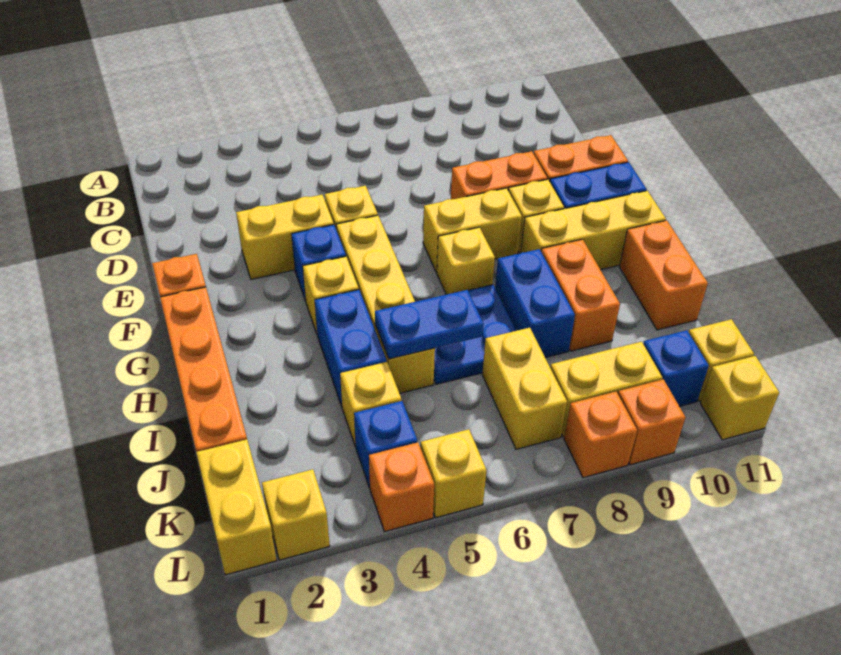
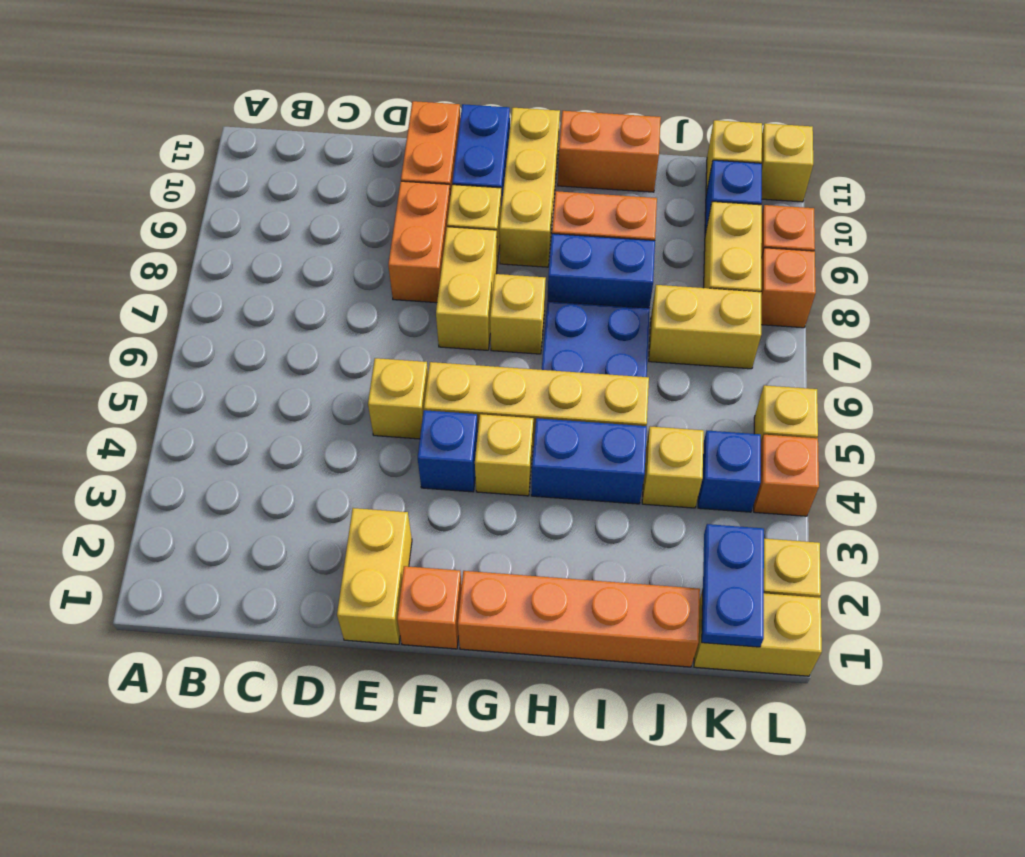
yellow 1x2 brick [236,195,334,279] -> yellow 1x2 brick moved to [337,508,412,644]
blue 1x2 plate [375,290,484,359] -> blue 1x2 plate moved to [702,524,764,647]

